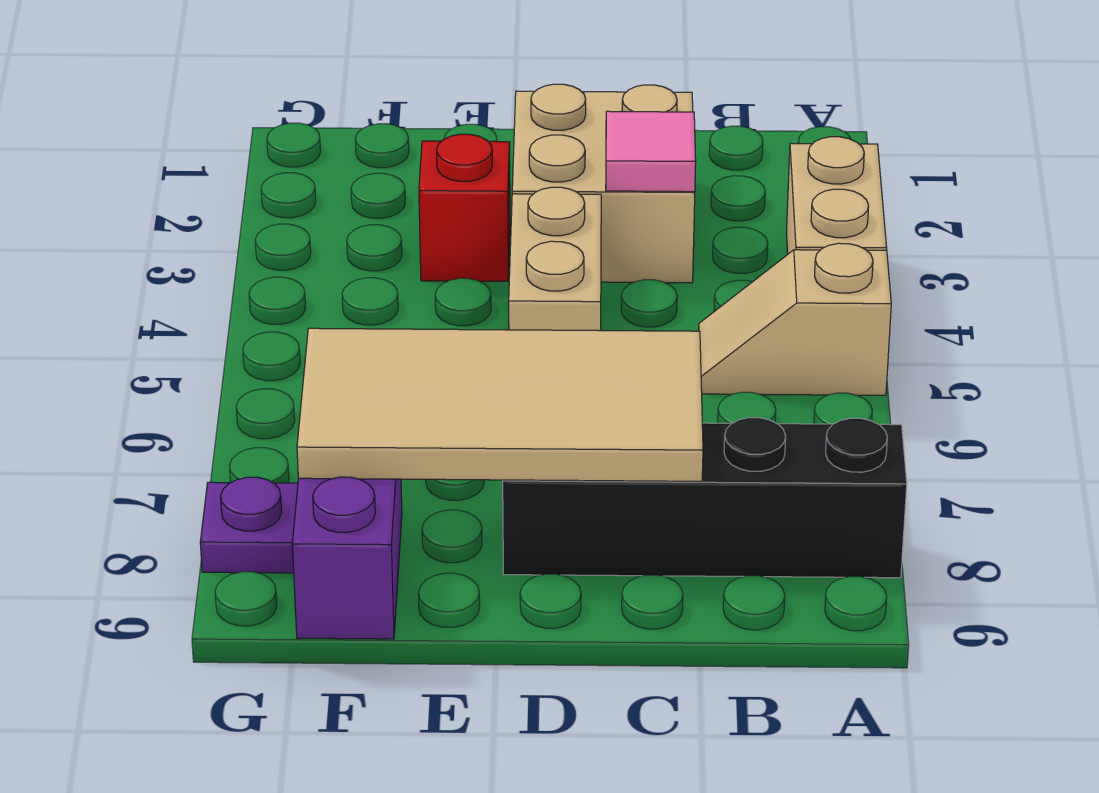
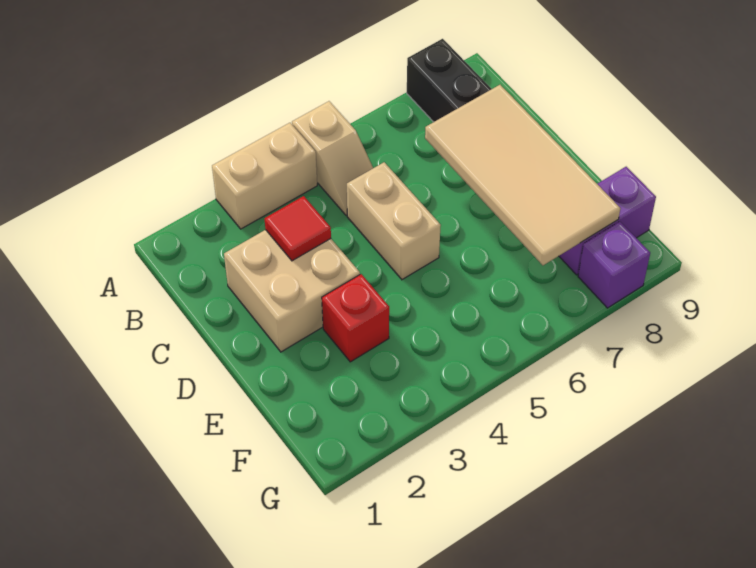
pink 1x1 tile [606,111,696,192] -> red 1x1 tile [264,196,331,261]
tan 1x2 brick [509,187,601,331] -> tan 1x2 brick turned to [347,162,441,280]
purple 1x1 plate [200,477,298,573] -> purple 1x1 brick [578,222,650,308]

